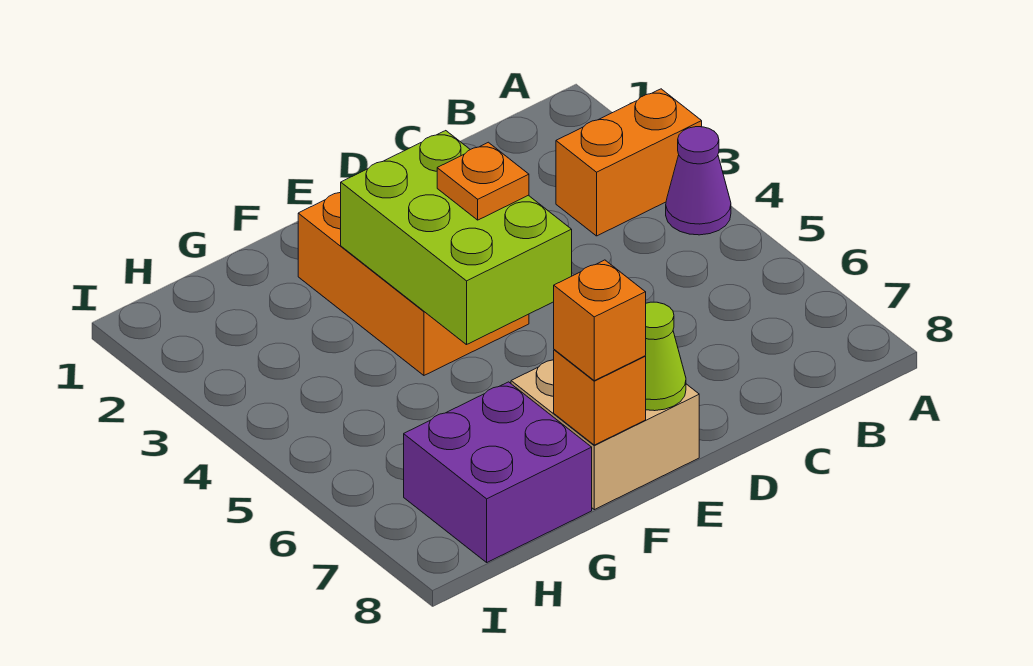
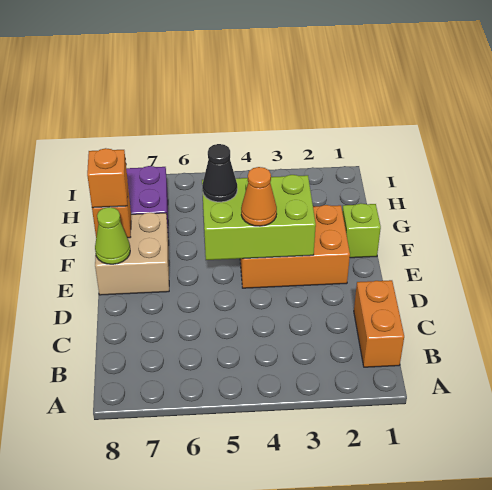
orange 1x2 brick [556,89,702,236] -> orange 1x2 brick moved to [354,280,404,367]
purple 1x1 cone [666,127,731,235] -> none
orange 1x1 plate [437,142,529,220] -> orange 1x1 cone [241,167,277,226]
none -> lime 1x1 brick [342,203,381,258]
none -> black 1x1 cone [202,144,237,202]

